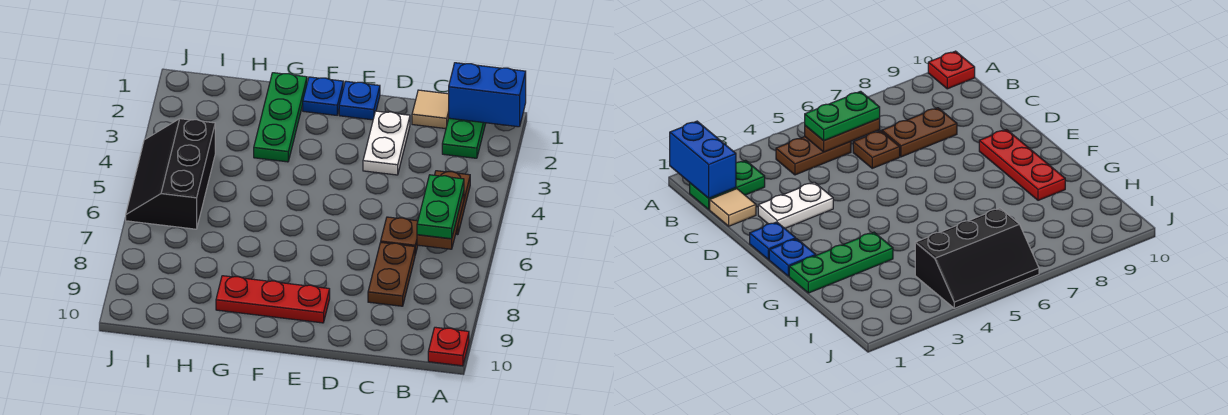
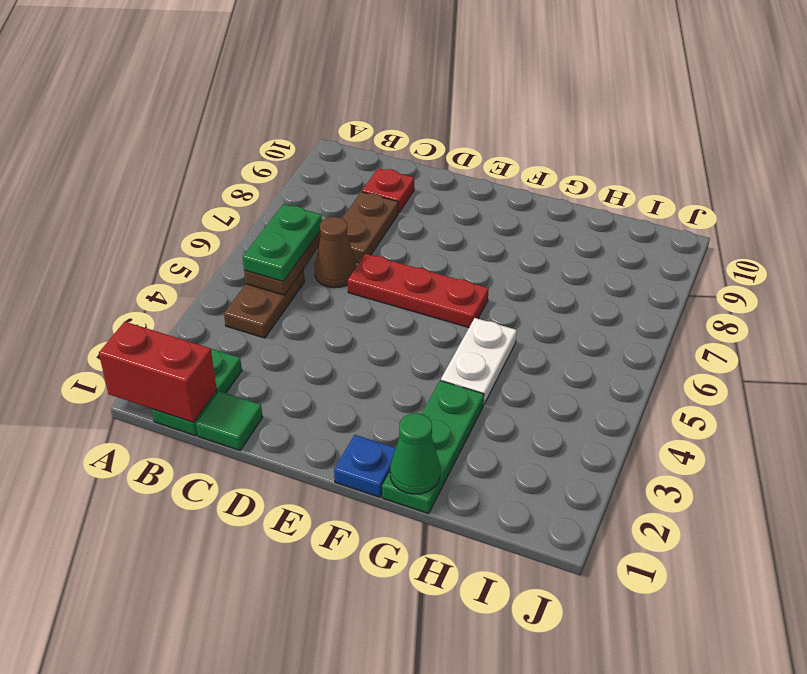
blue 1x2 brick [449,63,526,127] -> red 1x2 brick [99,322,217,422]
red 1x1 plate [428,327,469,366] -> red 1x1 plate moved to [362,168,414,213]
tan 1x1 tile [412,90,449,129] -> green 1x1 tile [196,391,263,450]
brown 1x1 plate [381,217,418,255] -> brown 1x1 cone [315,217,356,288]
white 1x2 plate [363,111,410,175] -> white 1x2 plate moved to [441,318,517,405]
blue 1x1 plate [339,81,380,120] -> none
red 1x3 plate [216,276,330,323] -> red 1x3 plate moved to [348,254,489,327]
none -> green 1x1 cone [390,413,440,494]
black 2x3 slope [126,119,215,229] -> none

